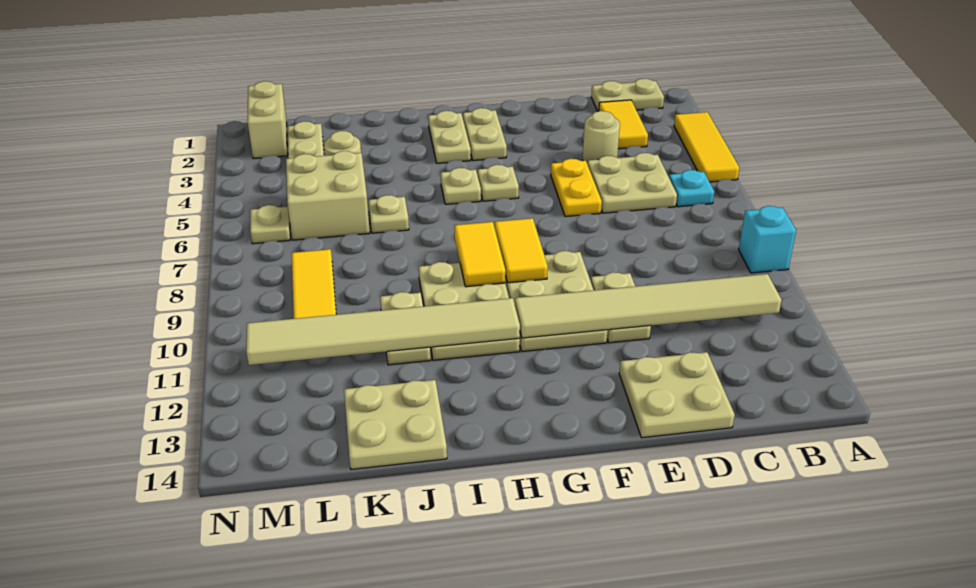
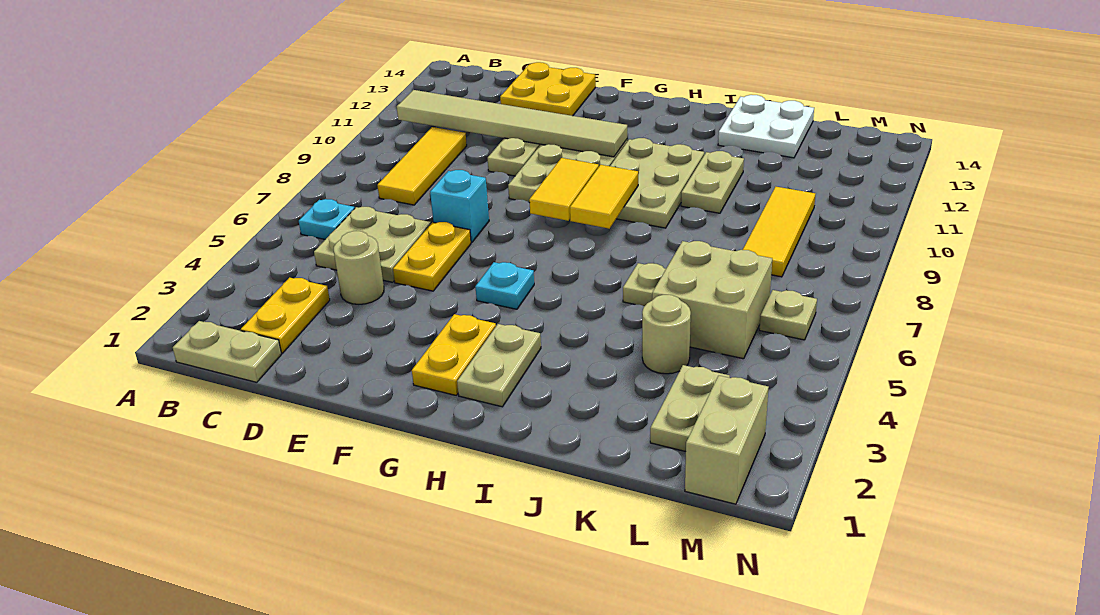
yellow 1x3 tile [674,112,739,182] -> yellow 1x3 tile moved to [377,127,467,205]
cyan 1x1 brick [739,206,796,273] -> cyan 1x1 brick moved to [430,170,489,243]
yellow 1x2 tile [599,100,648,149] -> yellow 1x2 plate [241,278,330,353]
tan 2x2 plate [619,352,735,438] -> yellow 2x2 plate [500,62,596,116]
tan 1x2 plate [463,108,507,161] -> yellow 1x2 plate [412,314,496,395]
tan 1x1 plate [478,165,519,201] -> cyan 1x1 plate [475,262,534,309]
tan 1x1 plate [441,168,481,204] -> none
tan 1x6 tile [246,298,520,365] -> none
tan 2x2 plate [344,380,447,469] -> white 2x2 plate [718,95,814,158]

